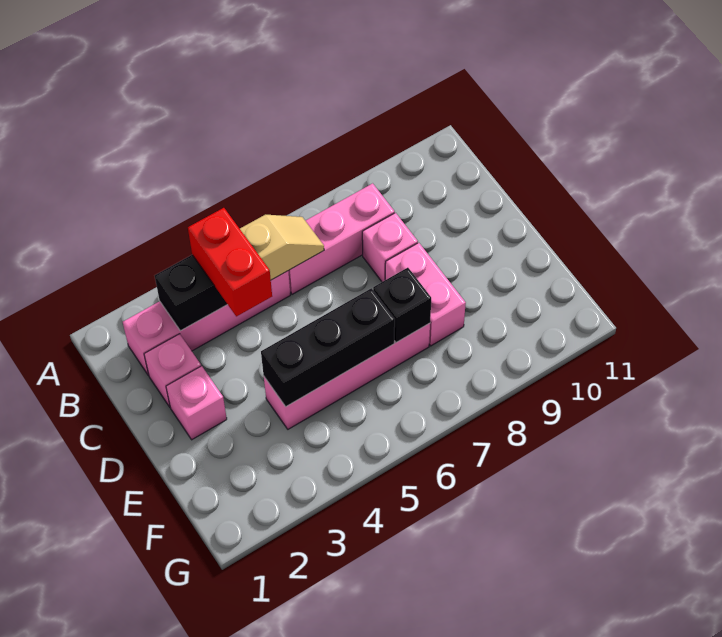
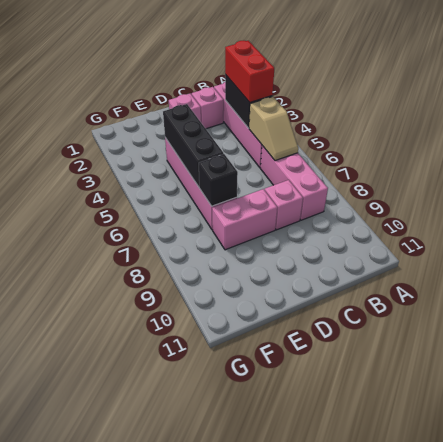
red 1x2 brick [188,208,272,316] -> red 1x2 brick turned to [225,41,274,102]

